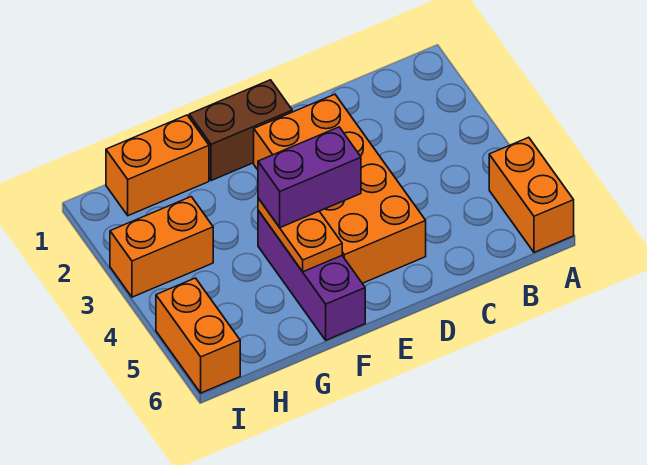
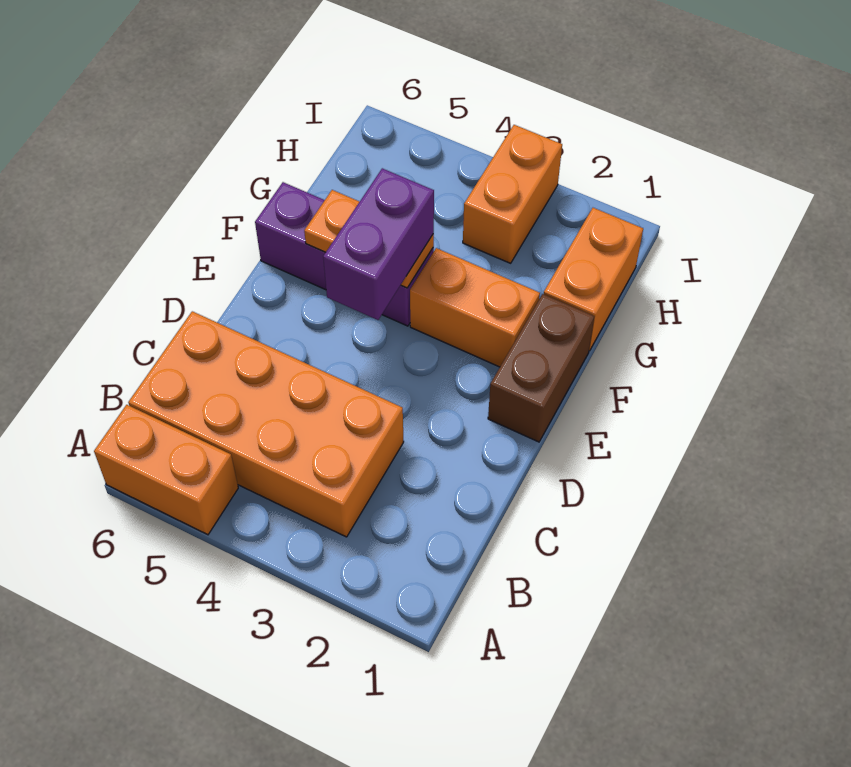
orange 2x4 brick [254,94,426,283] -> orange 2x4 brick moved to [128,311,404,537]
orange 1x2 brick [156,278,240,393] -> orange 1x2 brick moved to [410,248,540,367]

